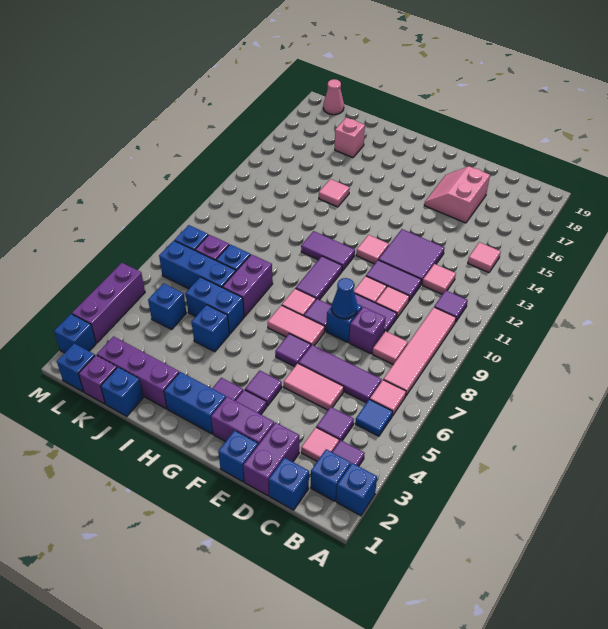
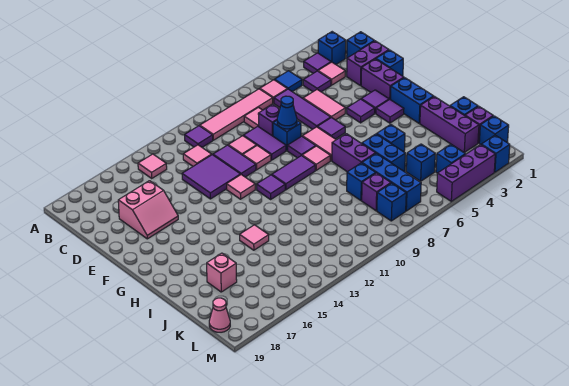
blue 1x1 brick [336,463,377,516] -> blue 1x1 brick moved to [436,144,465,173]
purple 1x2 tile [301,231,355,271] -> purple 1x1 tile [257,175,285,199]
purple 1x2 brick [223,254,273,316] -> purple 1x2 brick turned to [332,134,376,172]

